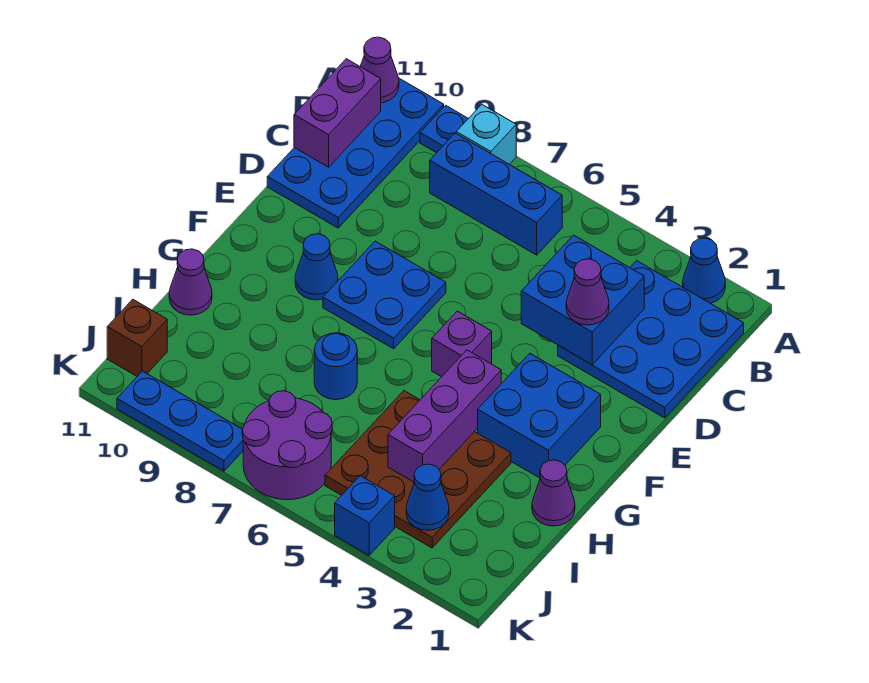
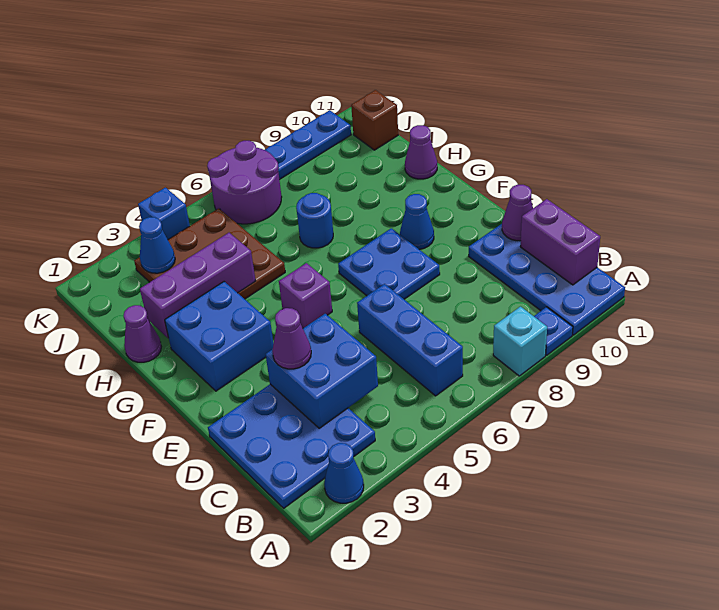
purple 1x1 cone [360,37,399,103] -> purple 1x1 cone moved to [502,185,533,241]
blue 1x3 brick [430,133,562,255] -> blue 1x3 brick turned to [357,284,463,396]
purple 1x3 brick [388,350,501,482] -> purple 1x3 brick turned to [140,233,256,338]

